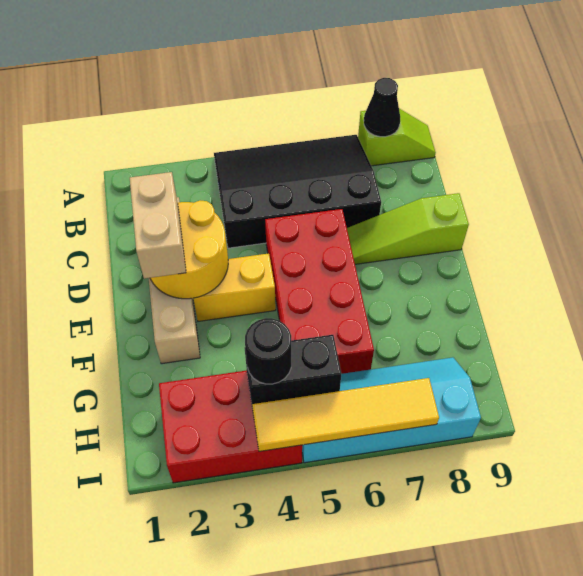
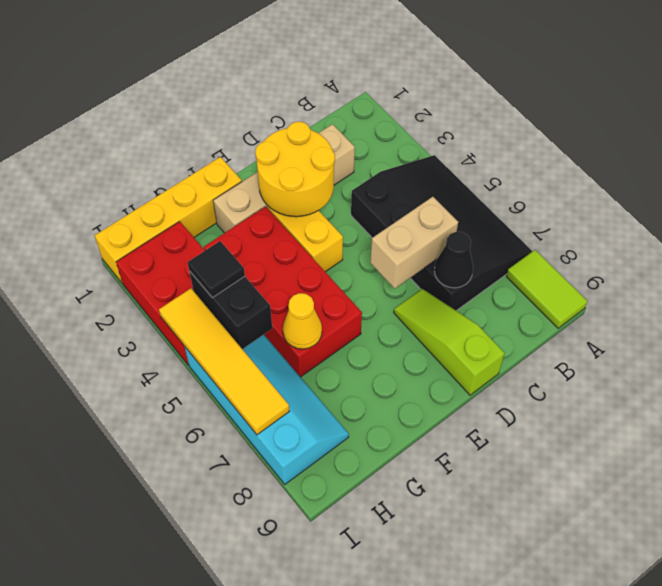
lime 1x2 slope [358,109,436,166] -> lime 1x2 tile [506,250,587,328]
black 1x1 cone [364,78,400,137] -> black 1x1 cone moved to [434,232,473,288]
tan 1x2 brick [130,172,186,279] -> tan 1x2 brick moved to [370,197,458,288]
red 2x4 brick [265,209,374,374] -> red 2x4 brick turned to [204,207,362,377]
none -> yellow 1x4 brick [95,157,242,283]
none -> yellow 1x1 cone [283,293,322,349]
black 1x1 round brick [245,318,291,384] -> black 1x1 tile [188,241,245,298]

